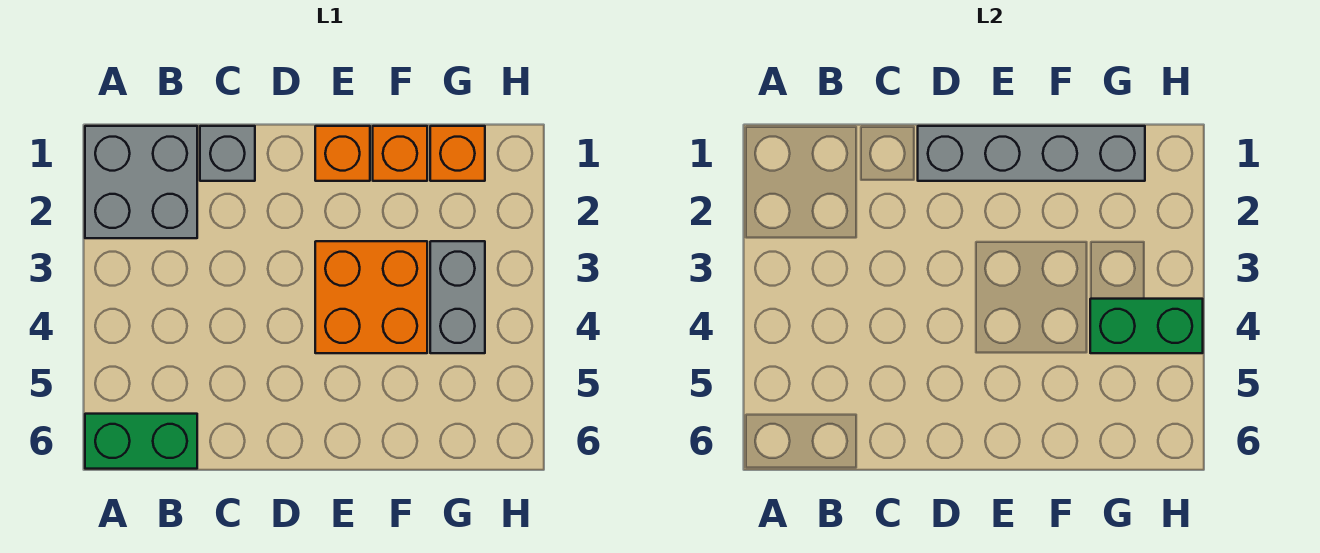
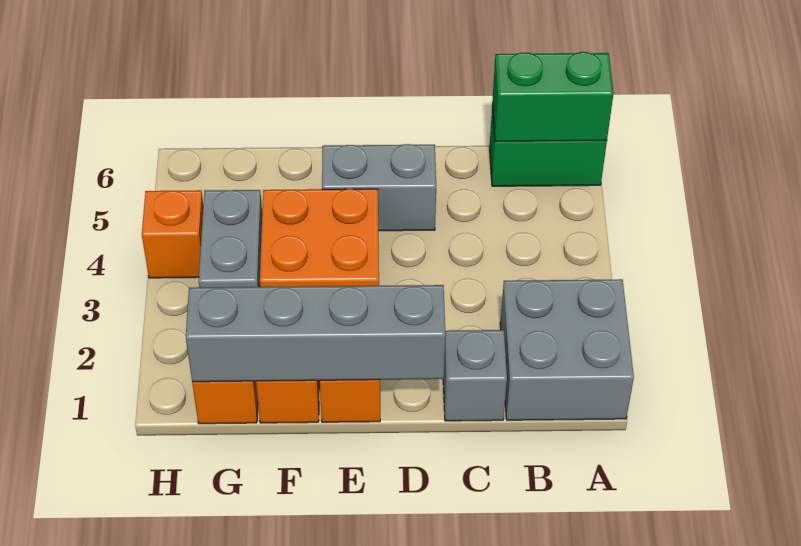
none -> grey 1x2 brick [322,144,436,231]
green 1x2 brick [1090,299,1203,353] -> green 1x2 brick moved to [492,52,613,141]
none -> orange 1x1 brick [142,190,203,278]

